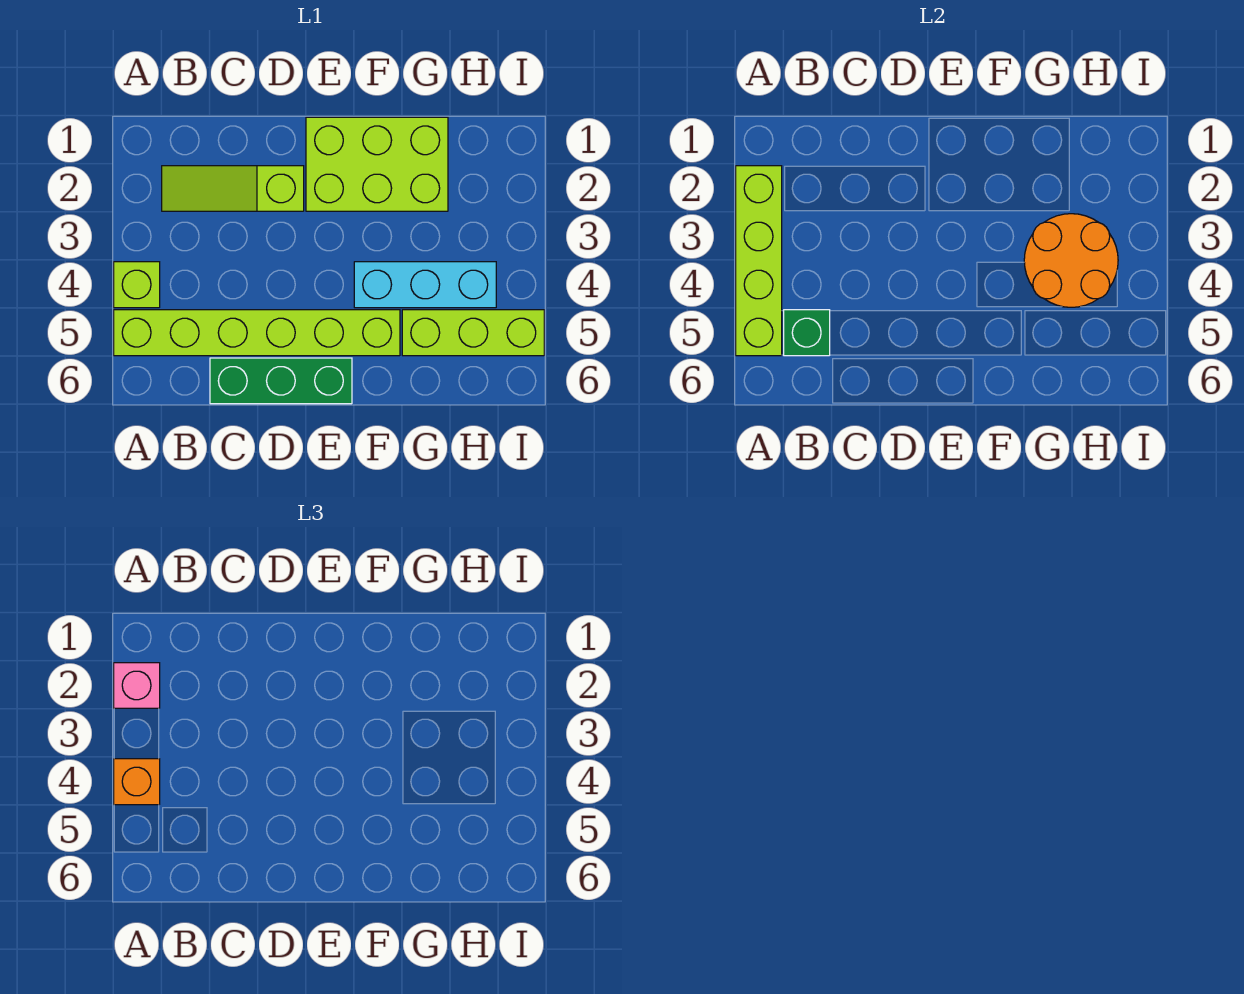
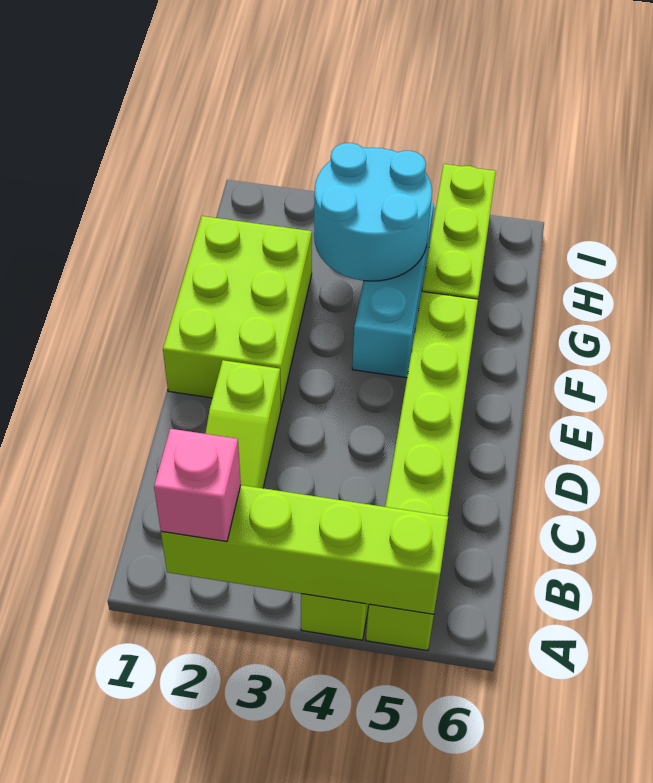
orange 1x1 brick [114,759,160,805] -> none
green 1x1 brick [784,310,830,356] -> none
green 1x3 brick [210,358,352,404] -> none
orange 2x2 round brick [1024,214,1118,307] -> cyan 2x2 round brick [314,143,432,281]

